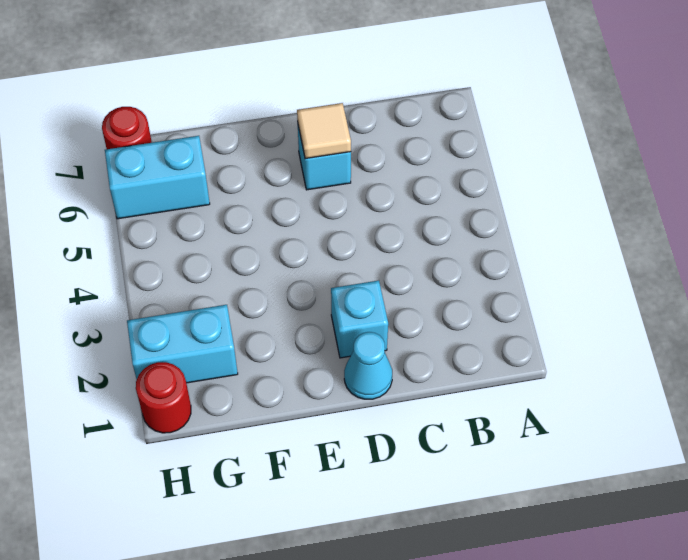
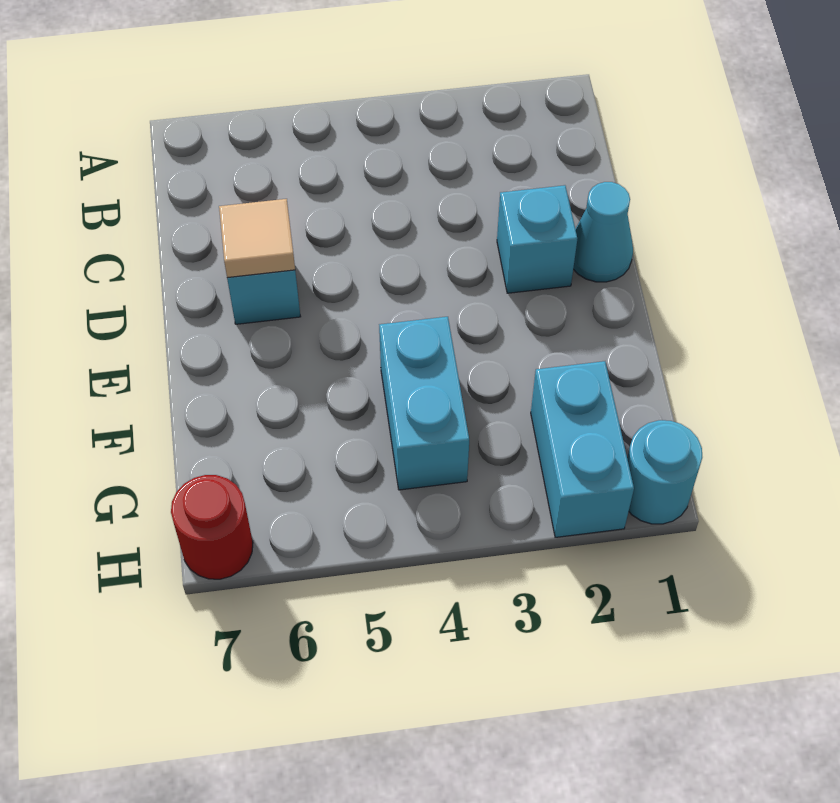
cyan 1x2 brick [105,136,210,219] -> cyan 1x2 brick moved to [379,317,469,490]
red 1x1 round brick [136,362,191,433] -> cyan 1x1 round brick [627,420,702,524]

